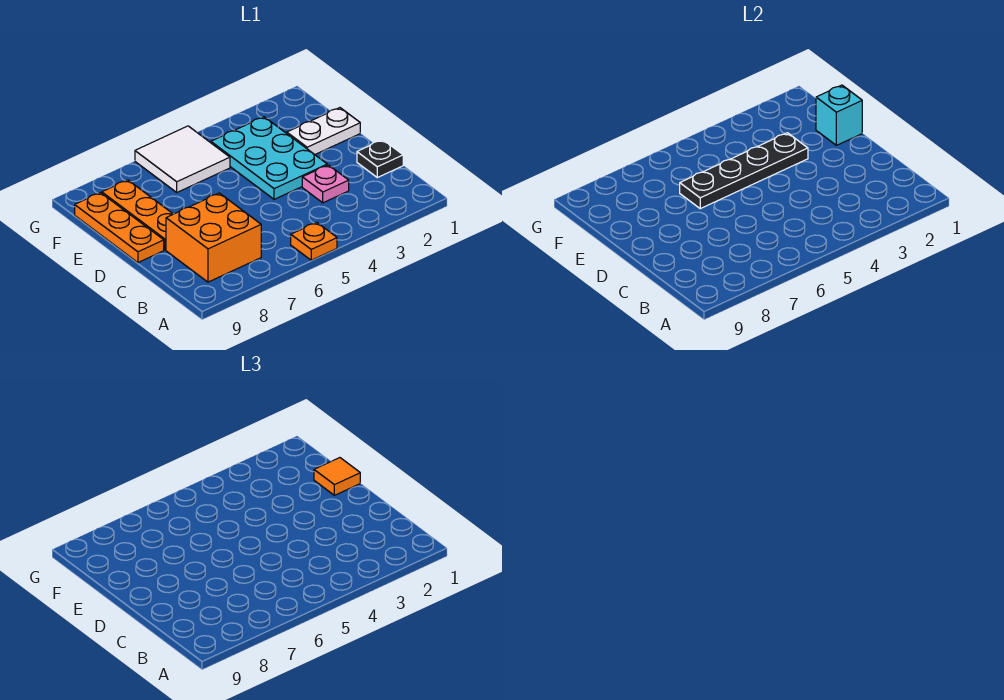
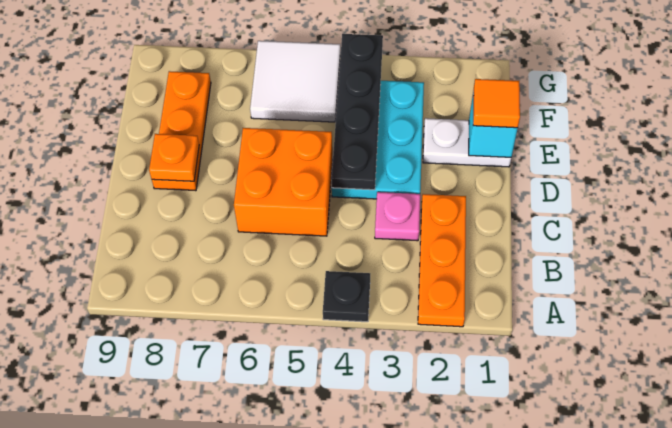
orange 1x1 plate [291,222,337,260] -> orange 1x1 plate moved to [149,134,199,181]
orange 2x2 brick [166,193,261,282] -> orange 2x2 brick moved to [234,128,333,236]
black 1x1 plate [357,140,403,178] -> black 1x1 plate moved to [323,271,370,322]
orange 1x3 plate [75,193,164,263] -> orange 1x3 plate moved to [418,194,466,327]
black 1x4 plate [680,133,808,209] -> black 1x4 plate turned to [331,34,383,190]

